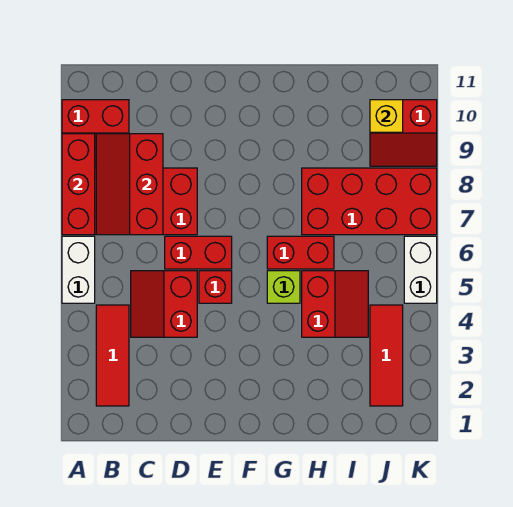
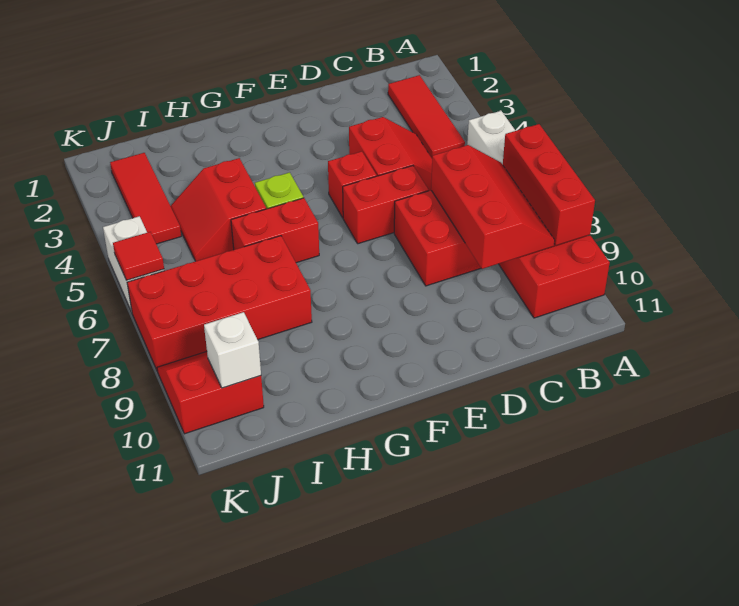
yellow 1x1 brick [370,100,403,132] -> white 1x1 brick [204,312,261,388]
none -> red 1x1 tile [113,232,164,280]

